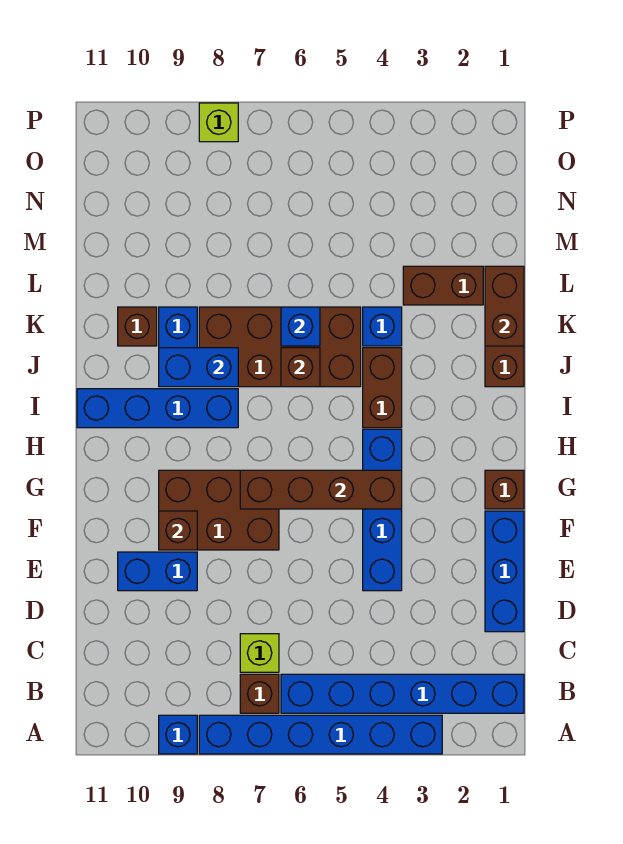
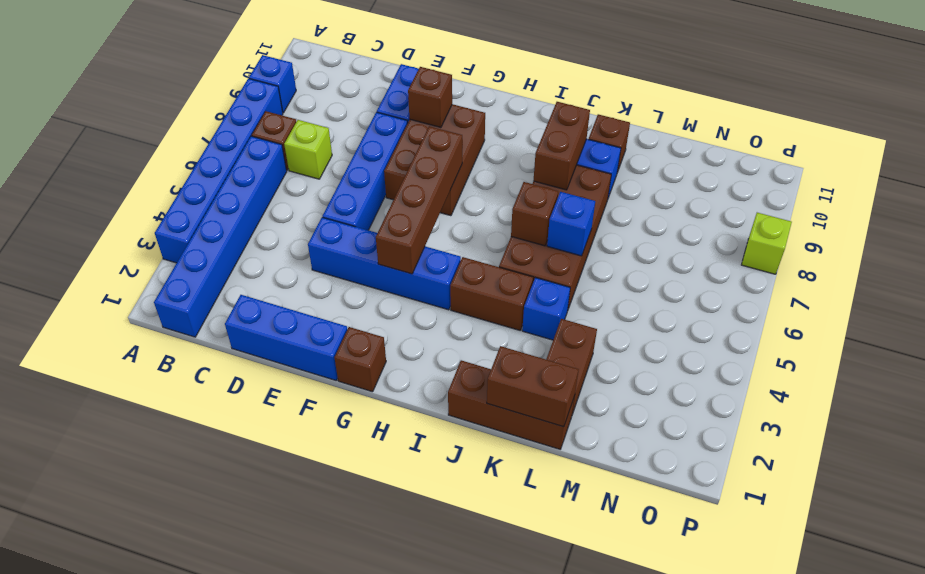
blue 1x4 brick [77,389,238,428] -> blue 1x4 brick moved to [323,112,408,230]
blue 1x2 brick [159,348,238,387] -> brown 1x2 brick [533,102,590,190]

